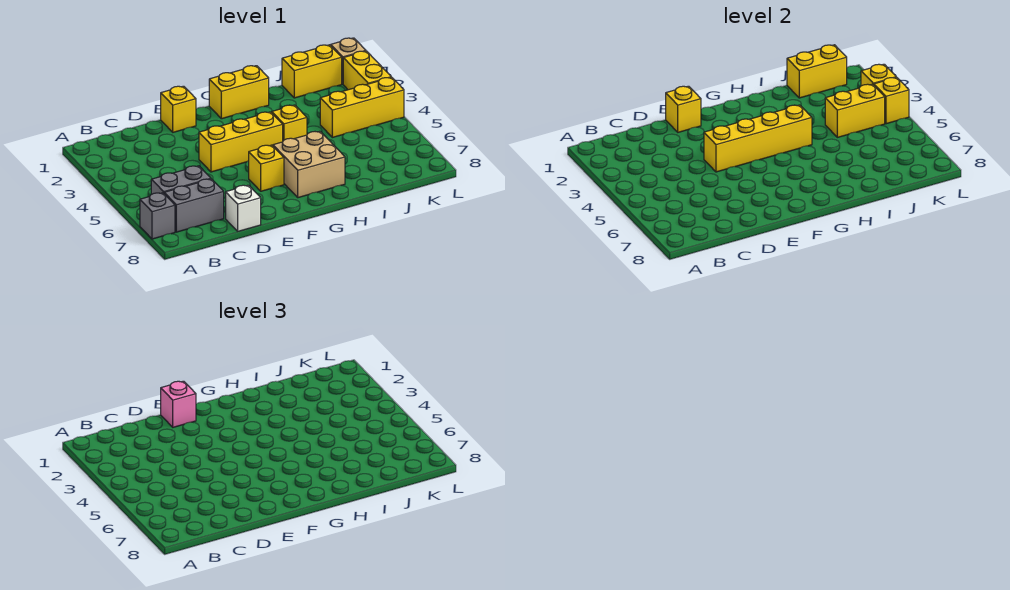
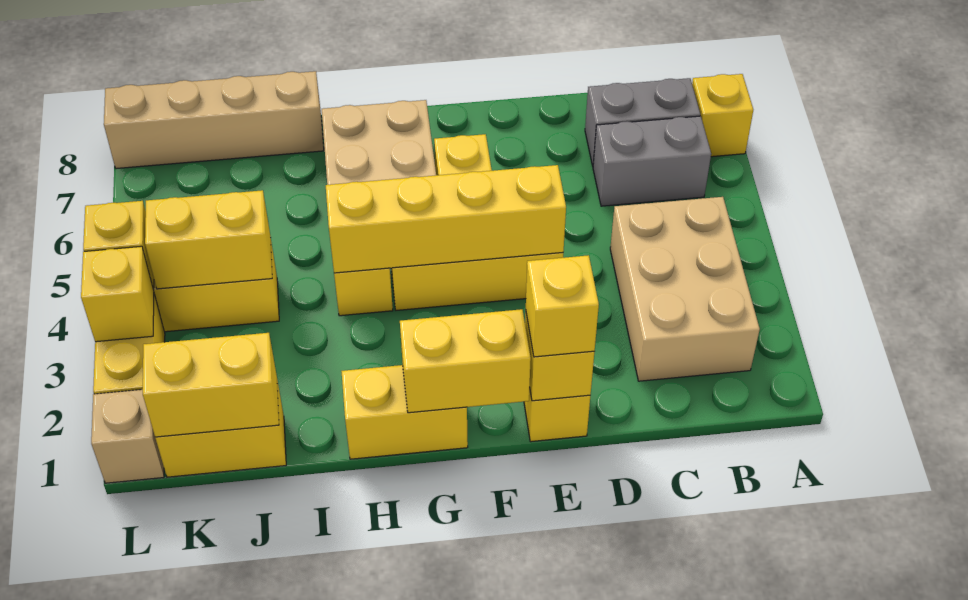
grey 1x1 brick [140,193,175,239] -> yellow 1x1 brick [692,74,753,157]
none -> tan 2x3 brick [610,197,760,381]
white 1x1 brick [226,185,261,231] -> none
pink 1x1 brick [161,381,196,427] -> yellow 1x1 brick [526,255,599,357]
none -> yellow 1x2 brick [400,309,531,413]
none -> tan 1x4 brick [104,71,324,169]

